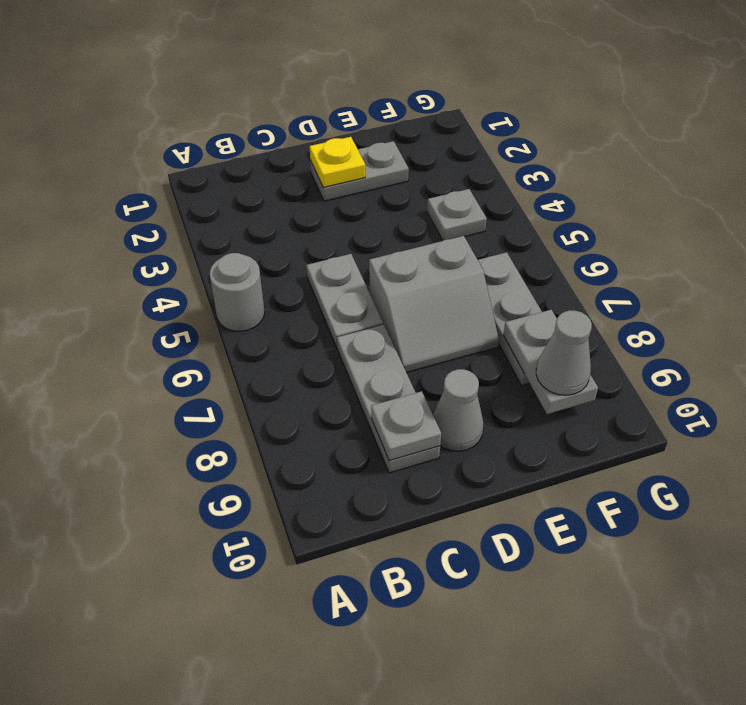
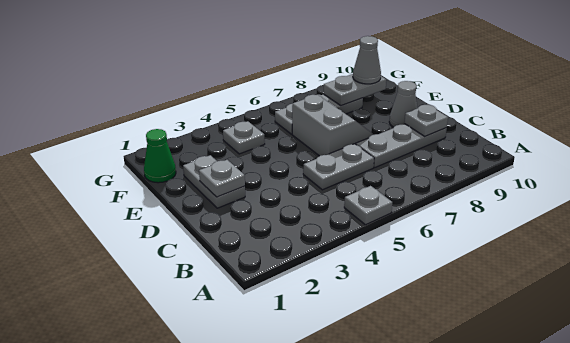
grey 1x1 round brick [210,253,265,331] -> grey 1x1 plate [344,186,392,225]
yellow 1x1 plate [310,137,365,187] -> grey 1x1 plate [199,160,245,197]
none -> green 1x1 cone [144,129,176,183]

